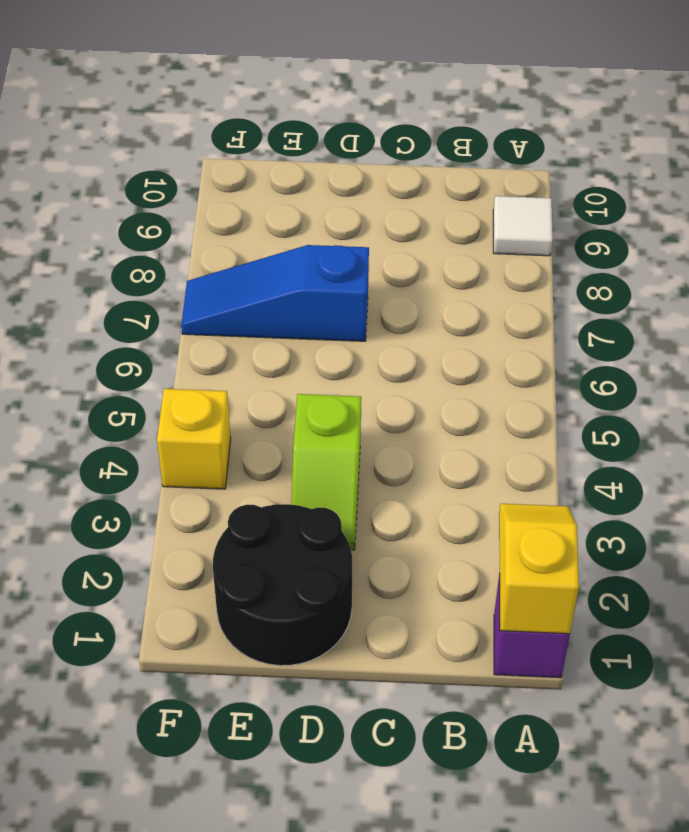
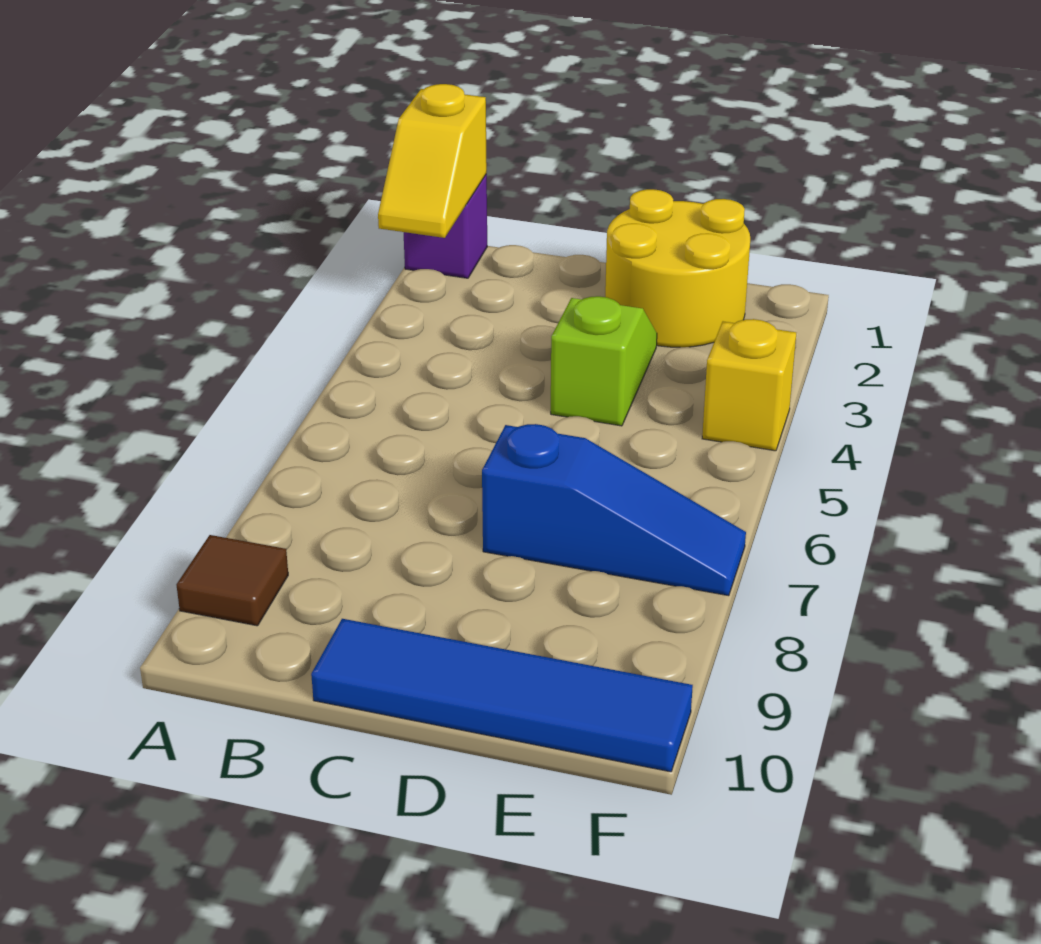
white 1x1 tile [493,196,553,256] -> brown 1x1 tile [176,535,288,626]
none -> blue 1x4 tile [311,619,693,772]
black 2x2 round brick [213,504,353,666] -> yellow 2x2 round brick [605,189,750,347]

